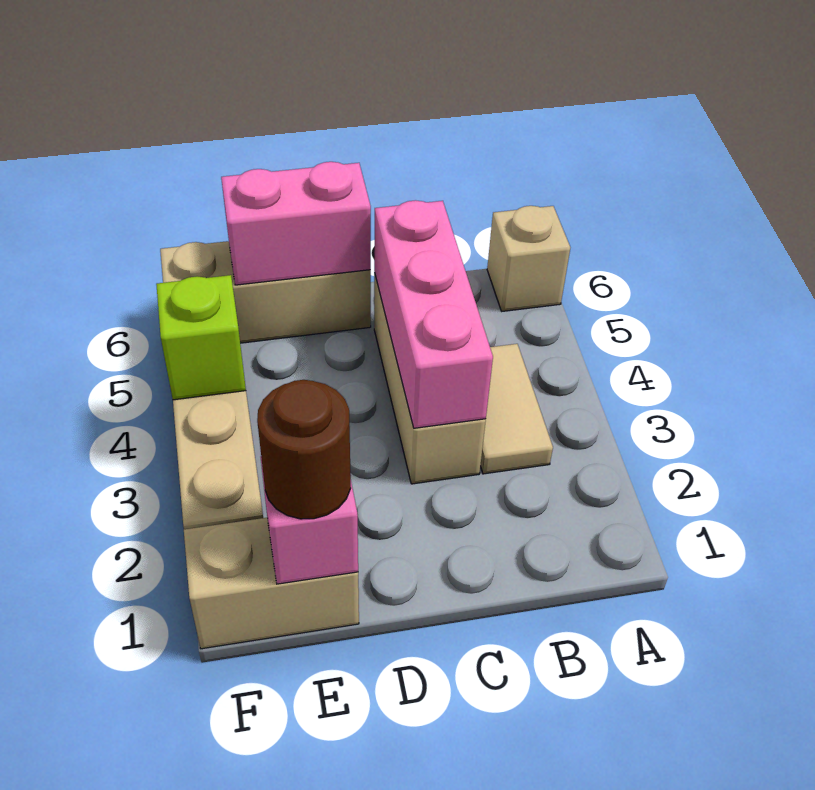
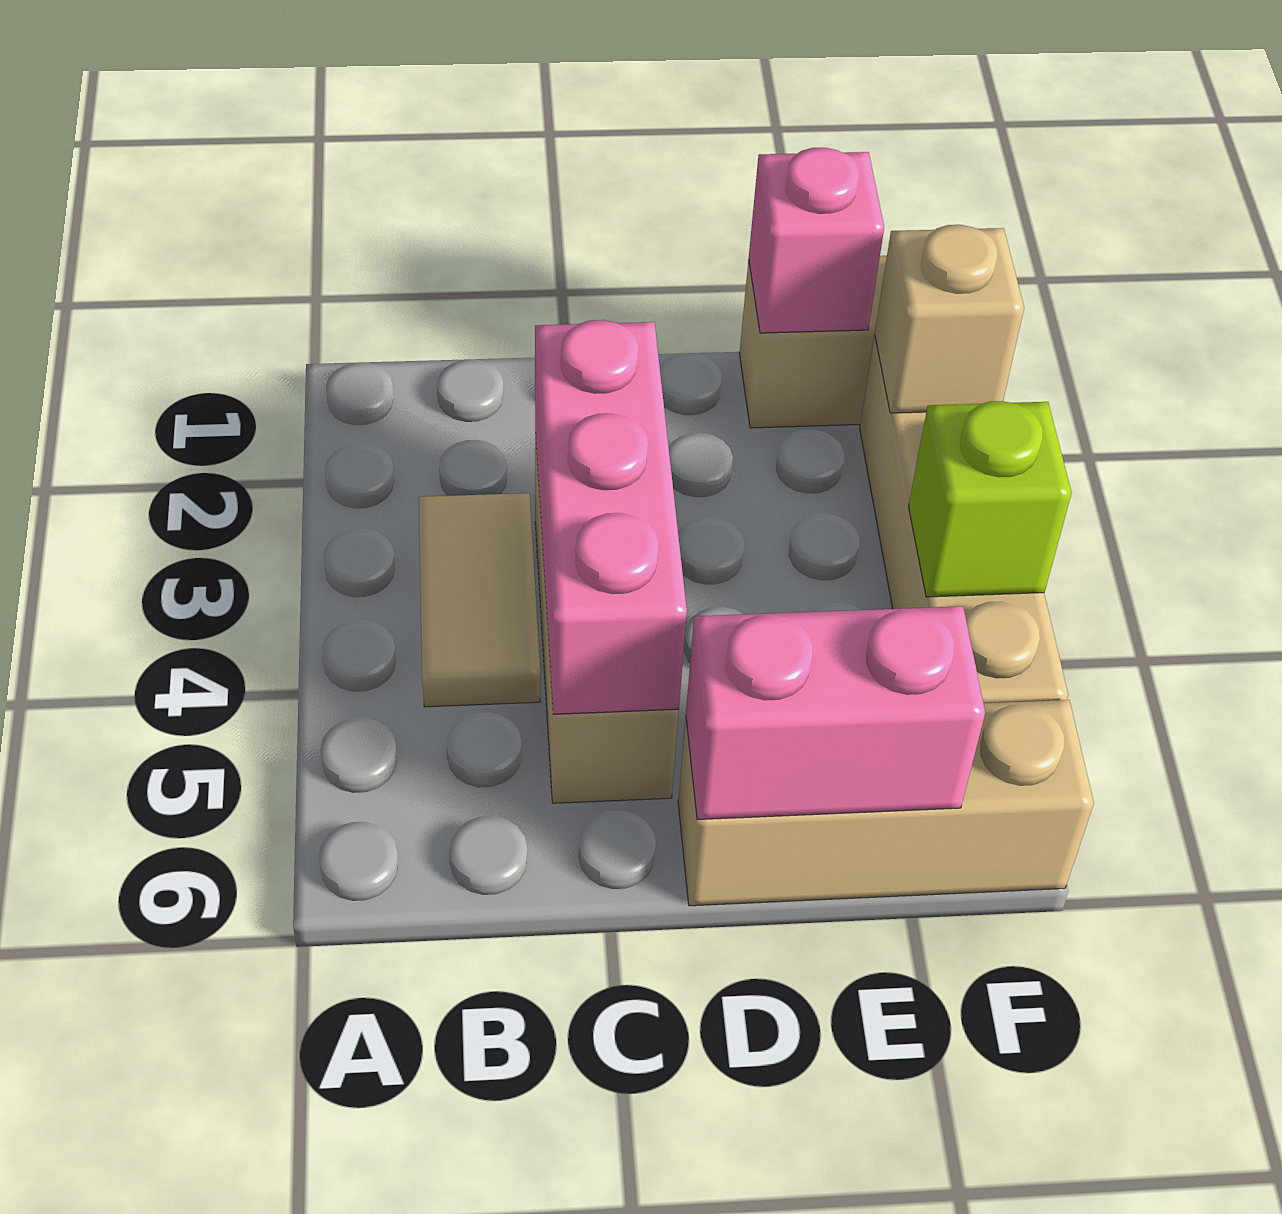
tan 1x1 brick [487,206,571,311] -> tan 1x1 brick moved to [875,225,1024,413]
brown 1x1 round brick [257,380,351,519] -> none

